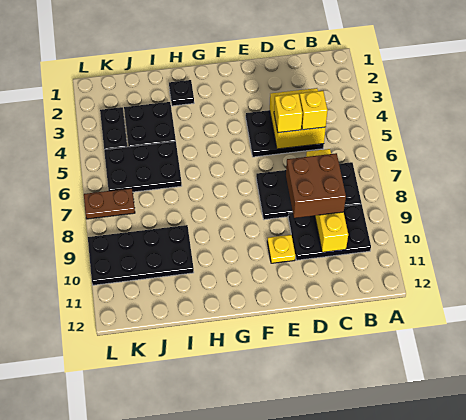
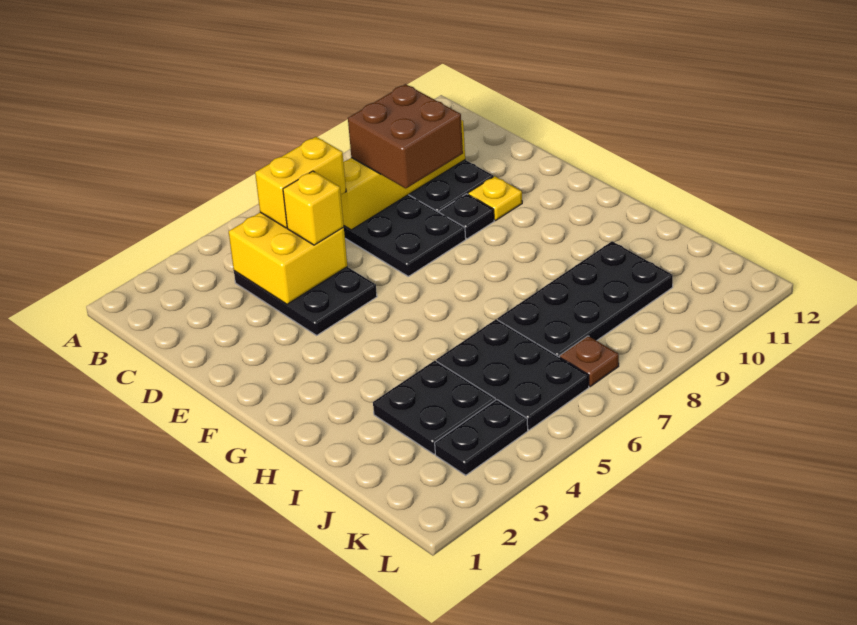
yellow 1x1 brick [299,91,328,130] -> yellow 1x2 brick [255,137,346,228]
black 1x1 plate [169,80,194,106] -> black 1x1 plate moved to [439,194,494,239]
black 2x4 plate [88,225,194,285] -> black 2x4 plate turned to [497,241,673,357]
brown 1x2 plate [84,188,135,219] -> brown 1x1 plate [560,336,619,386]

